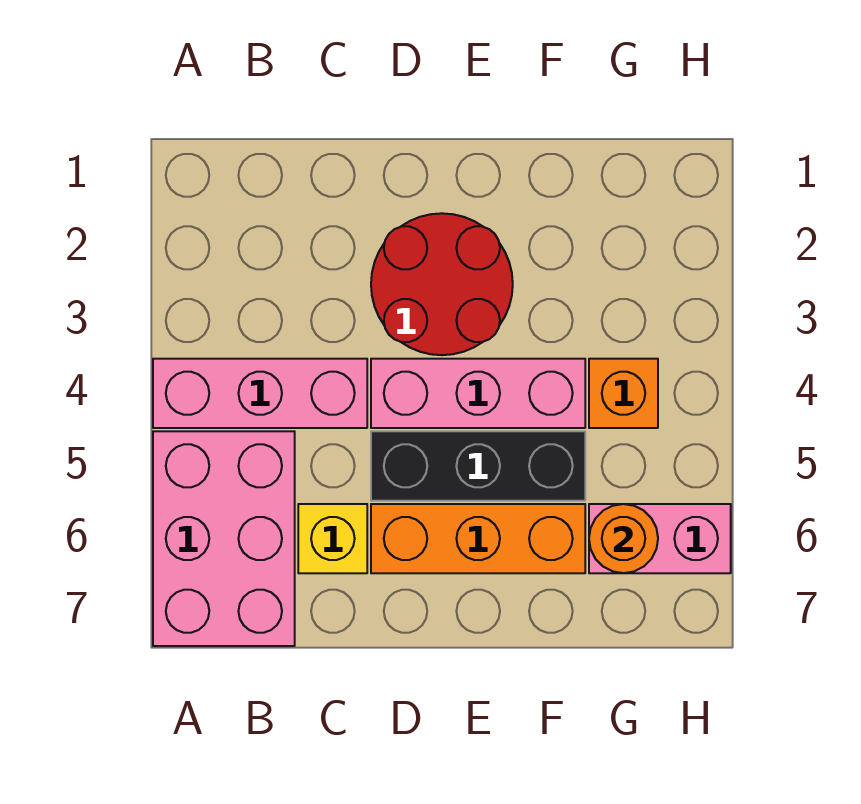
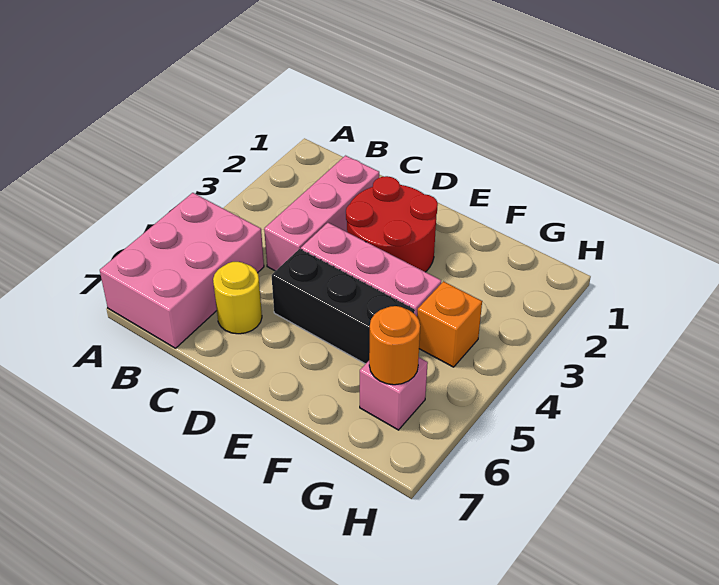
pink 1x3 brick [153,359,367,428] -> pink 1x3 brick turned to [264,156,379,271]
yellow 1x1 brick [298,504,367,573] -> yellow 1x1 round brick [213,262,262,334]
orange 1x3 brick [371,504,585,573] -> none
pink 1x2 brick [589,504,731,573] -> pink 1x1 brick [360,358,428,430]

